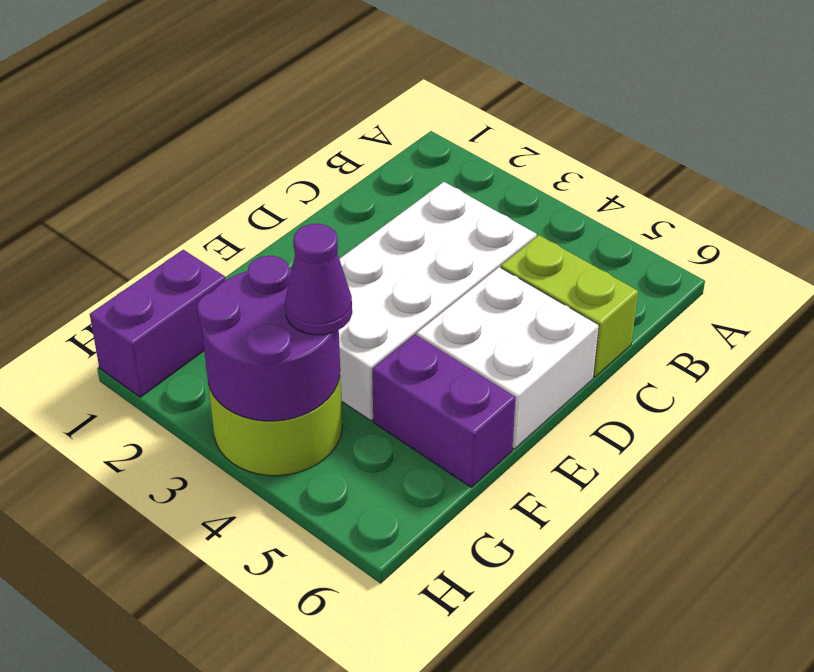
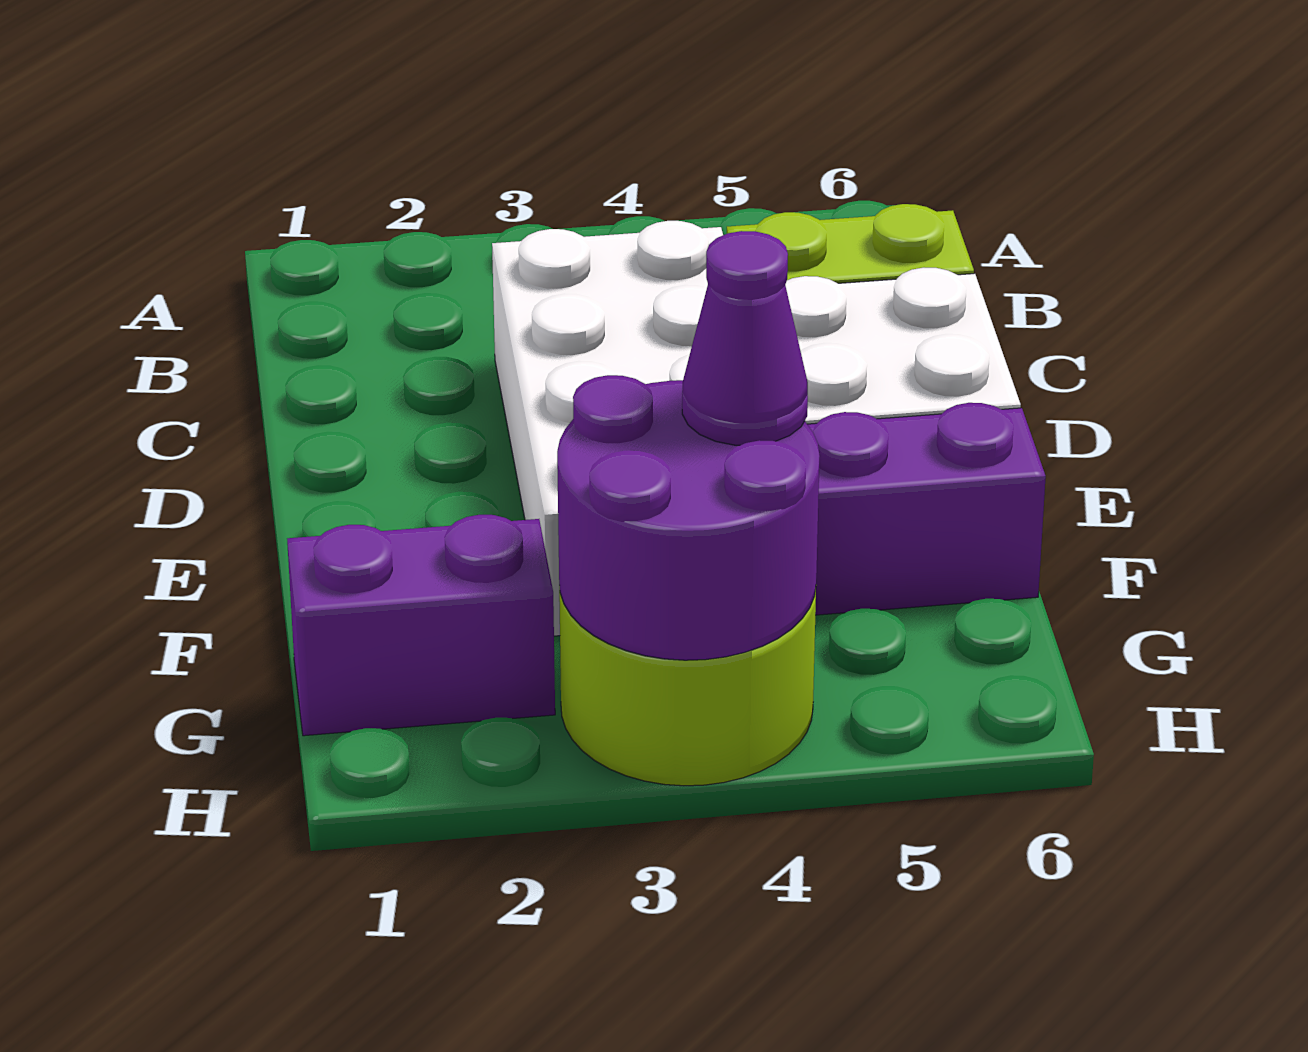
purple 1x2 brick [90,250,226,397] -> purple 1x2 brick turned to [287,515,555,736]

